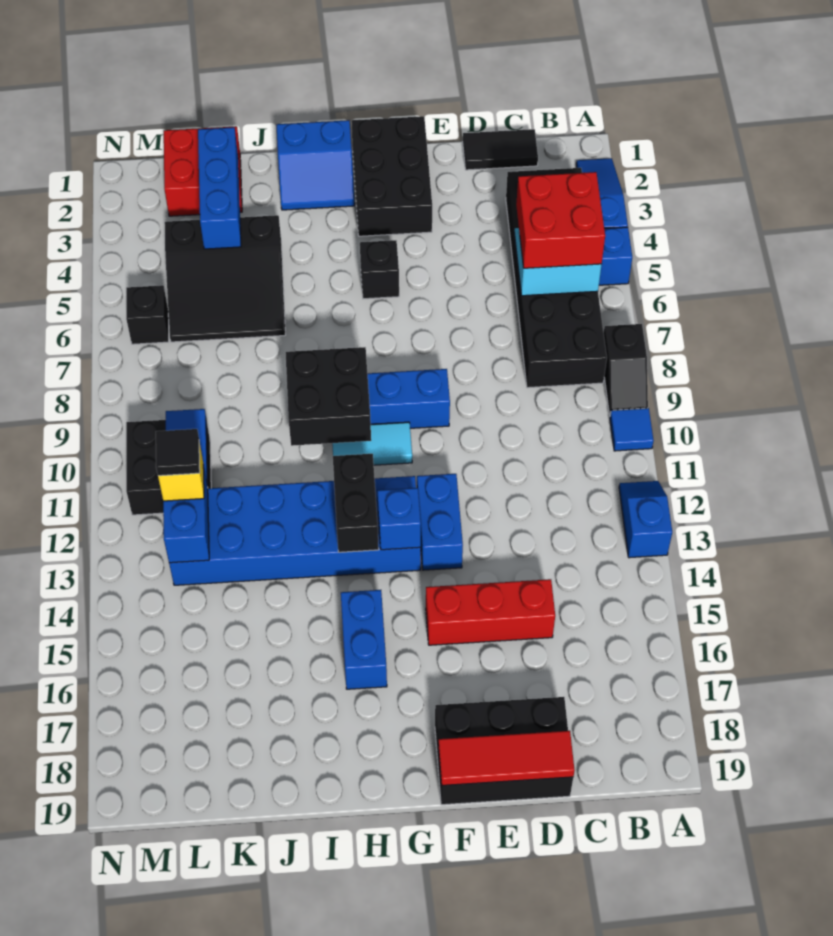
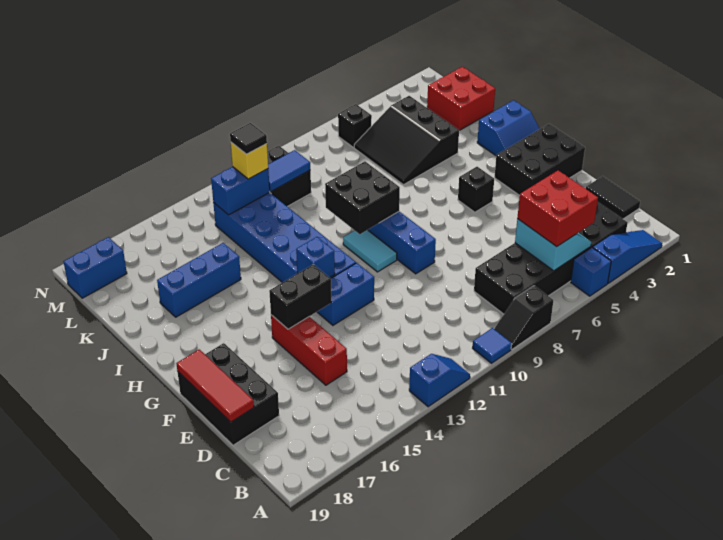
blue 2x2 slope [276,120,355,210] -> blue 2x2 slope turned to [477,100,539,155]
black 1x2 brick [333,454,379,552] -> black 1x2 brick moved to [269,264,331,329]
blue 1x2 brick [341,590,387,689] -> blue 1x2 brick moved to [63,237,127,298]
blue 1x3 brick [198,127,241,249] -> blue 1x3 brick moved to [157,243,241,317]

